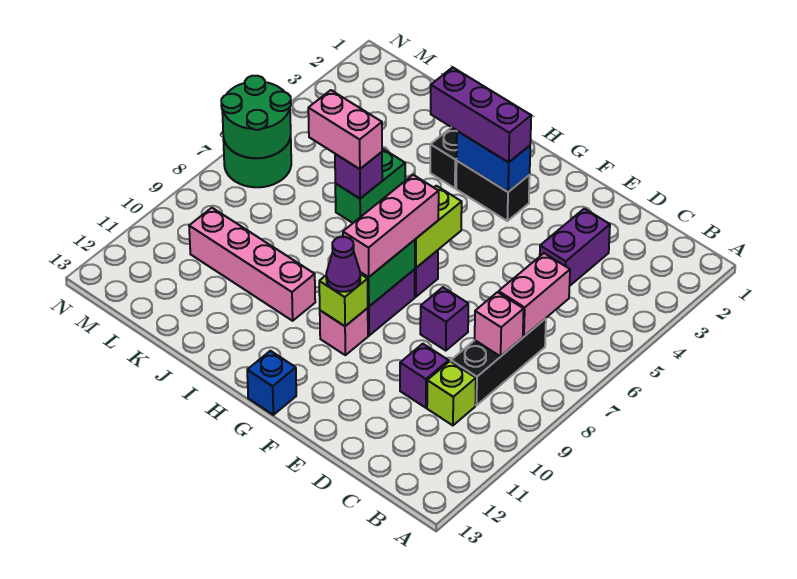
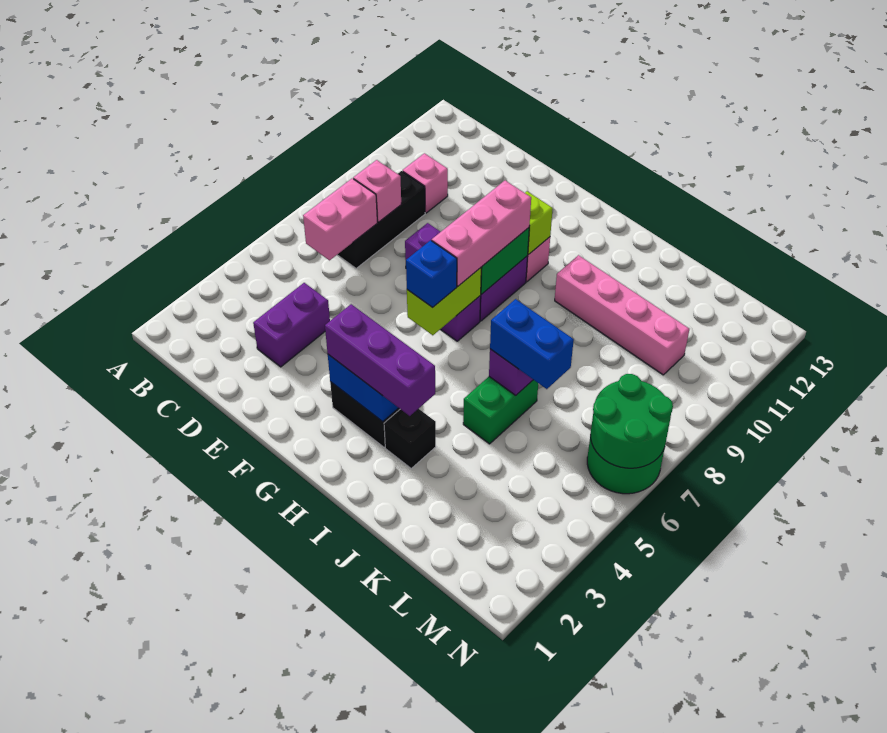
lime 1x1 brick [427,361,476,425] -> pink 1x1 brick [403,153,448,213]
purple 1x1 brick [400,344,449,408] -> none
purple 1x1 cone [326,237,360,292] -> none
blue 1x1 brick [247,351,296,415] -> blue 1x1 brick moved to [406,240,457,308]
pink 1x2 brick [308,90,382,169] -> blue 1x2 brick [490,299,574,389]

